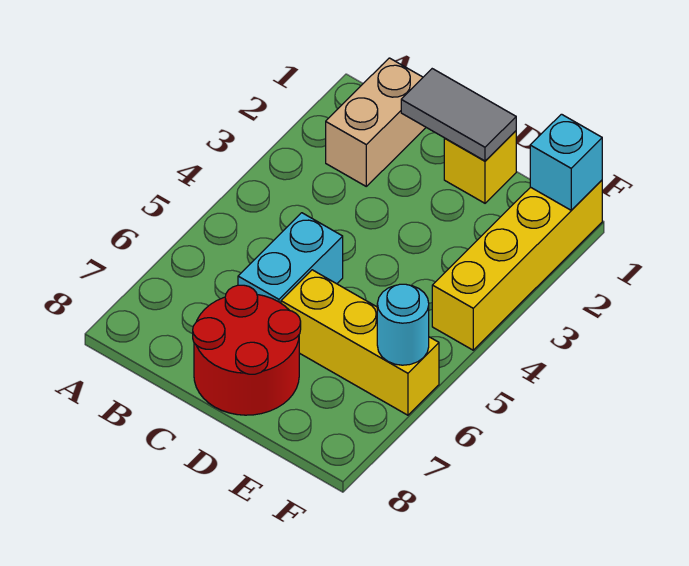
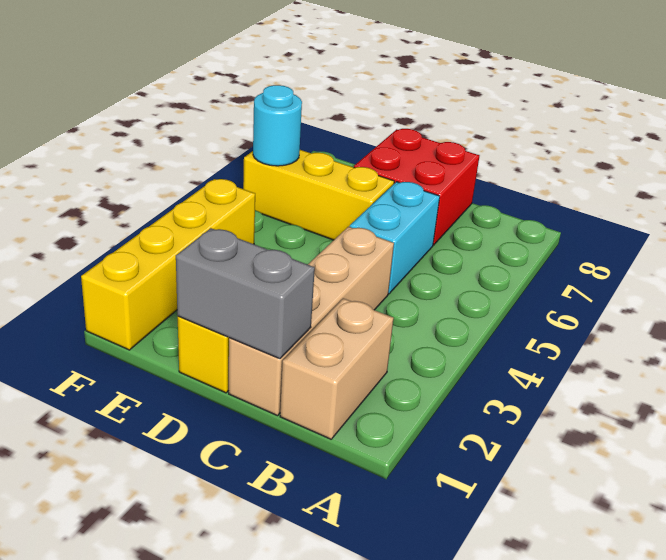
none -> tan 1x4 brick [229,227,394,416]
grey 1x2 tile [401,69,516,161] -> grey 1x2 brick [176,228,315,359]
red 2x2 round brick [193,285,301,415] -> red 2x2 brick [354,129,479,245]
cyan 1x1 brick [530,114,602,210] -> none

